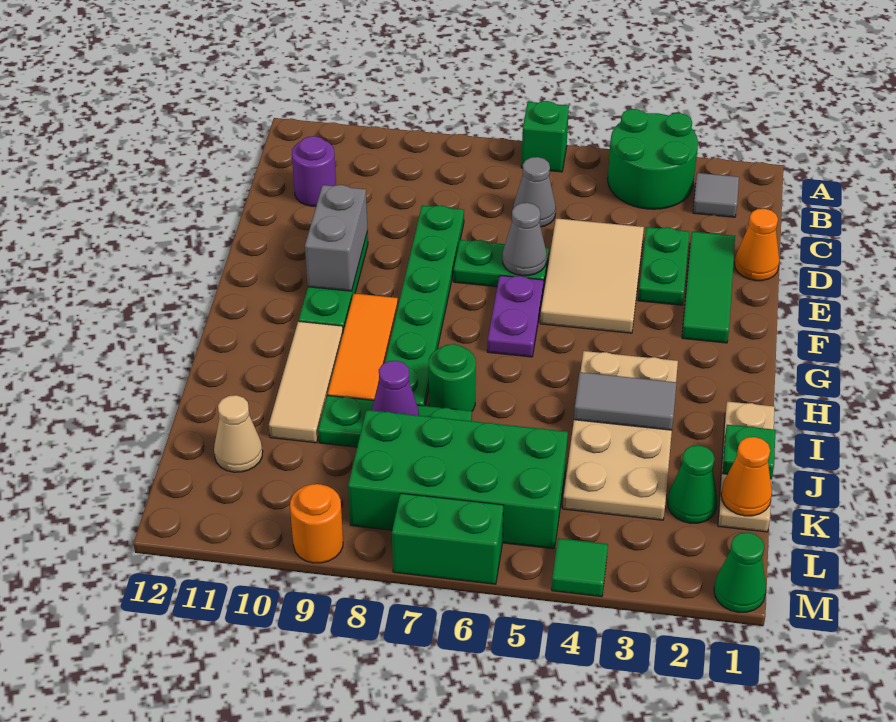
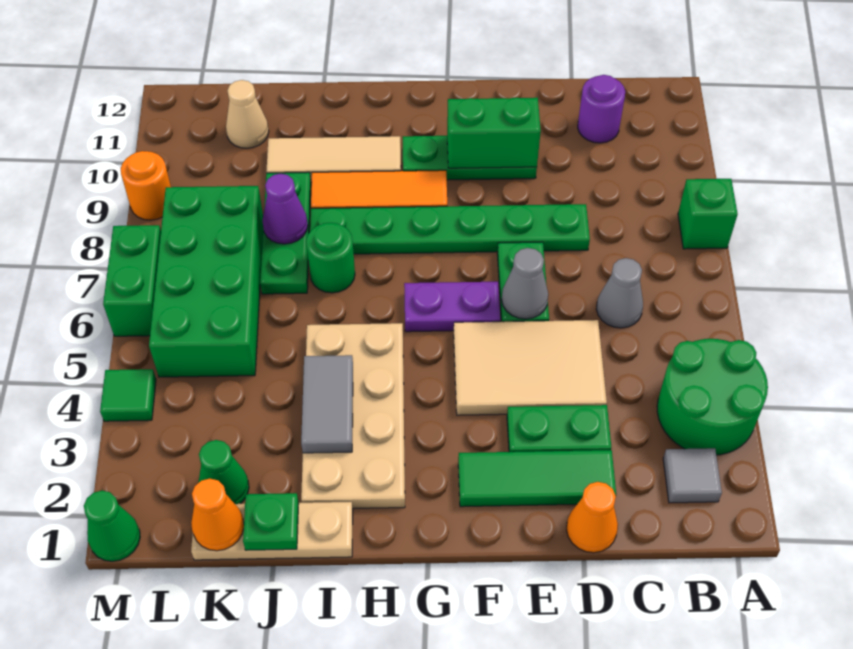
green 1x1 brick [521,101,569,172] -> green 1x1 brick moved to [678,179,738,249]
grey 1x2 brick [305,185,368,291] -> green 1x2 brick [447,98,541,168]
tan 2x4 plate [563,351,678,520] -> tan 2x4 plate turned to [301,323,405,508]

